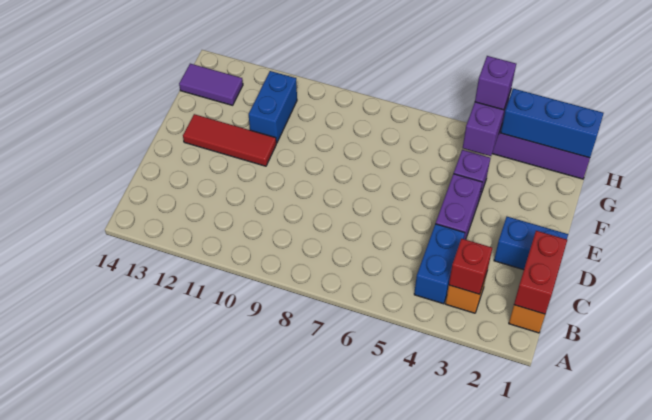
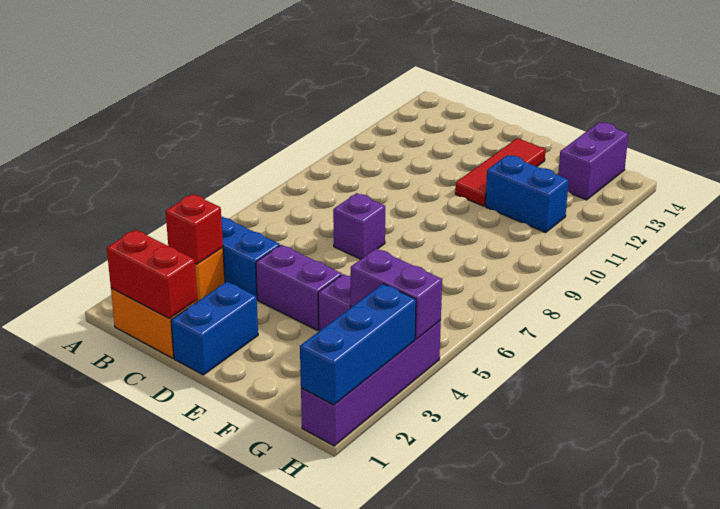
purple 1x2 tile [179,64,243,105] -> purple 1x2 brick [558,122,628,200]
purple 1x1 brick [475,56,516,110] -> purple 1x1 brick moved to [333,193,385,259]

